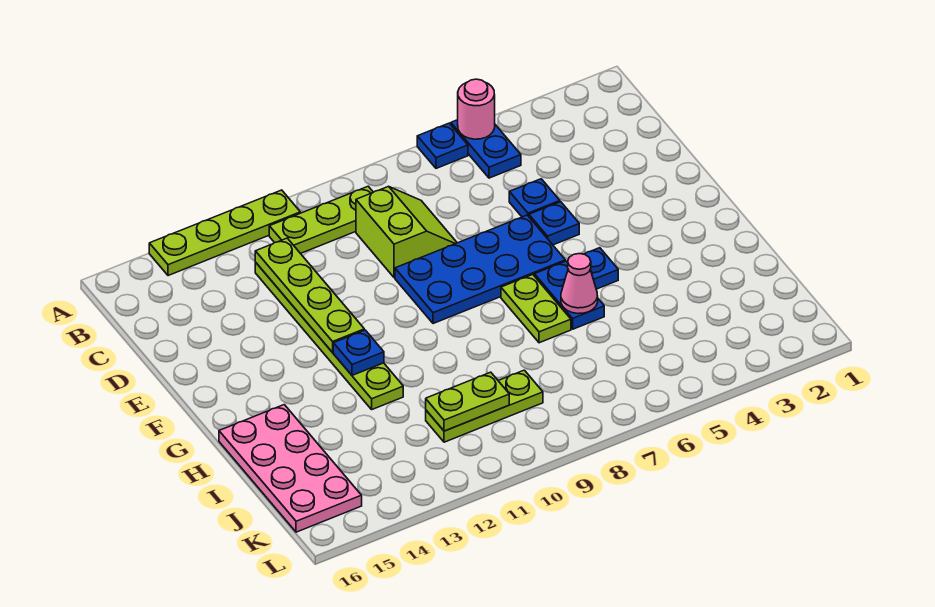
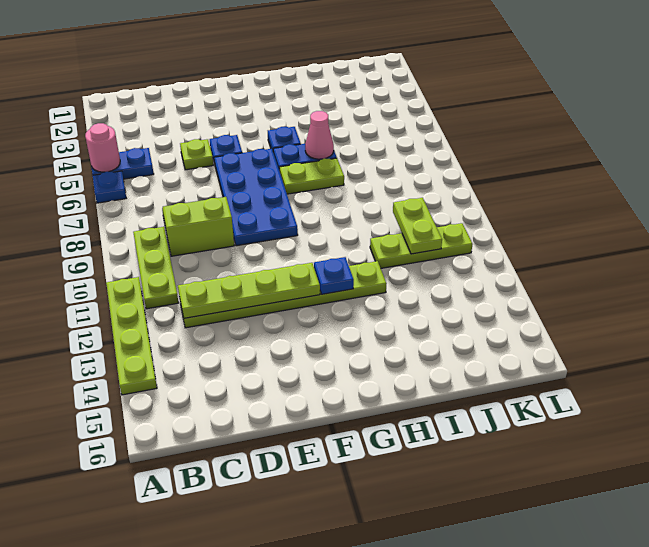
blue 1x1 plate [509,179,560,217] -> lime 1x1 plate [180,139,213,170]
pink 2x4 plate [219,405,362,532] -> none
lime 1x3 plate [426,370,543,442] -> lime 1x3 plate turned to [370,223,473,268]

